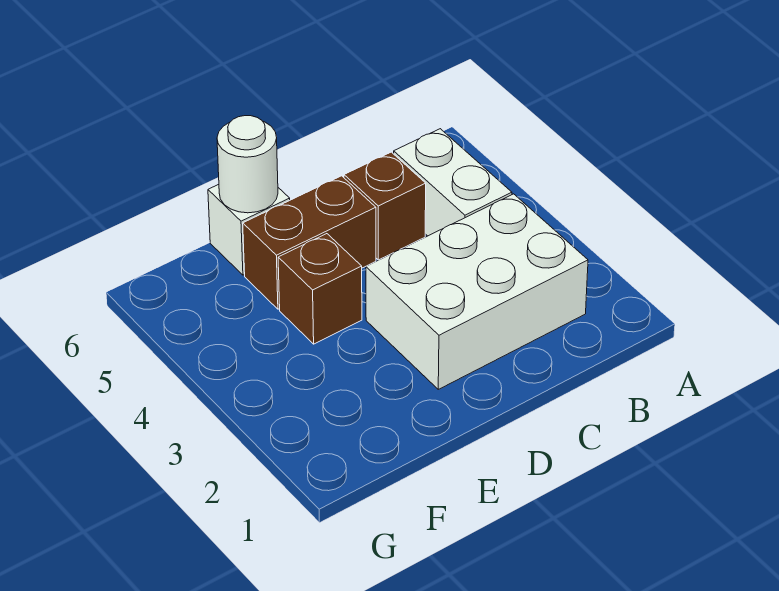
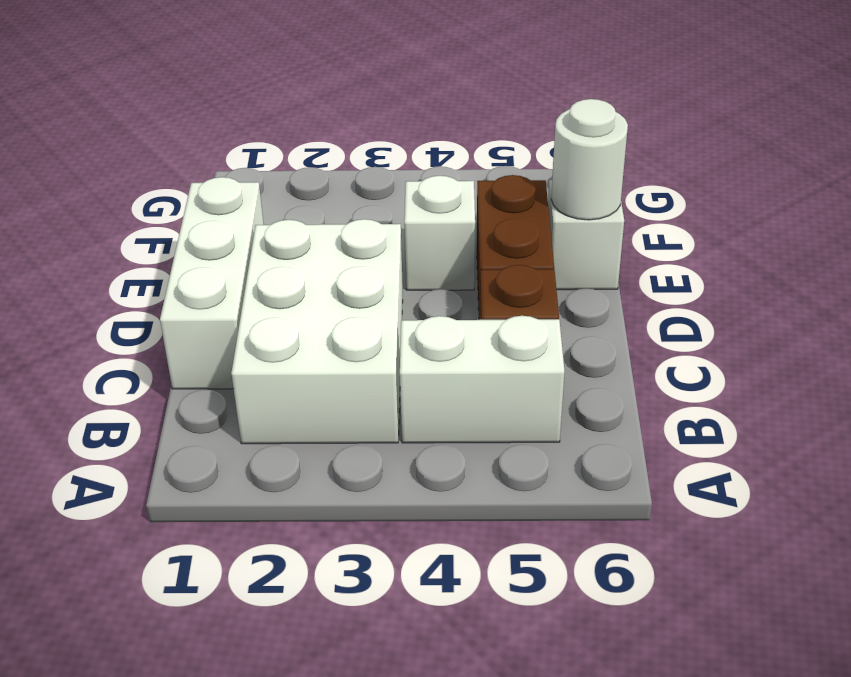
none -> white 1x3 brick [160,177,264,389]
brown 1x1 brick [278,234,362,344] -> white 1x1 brick [404,176,475,290]

